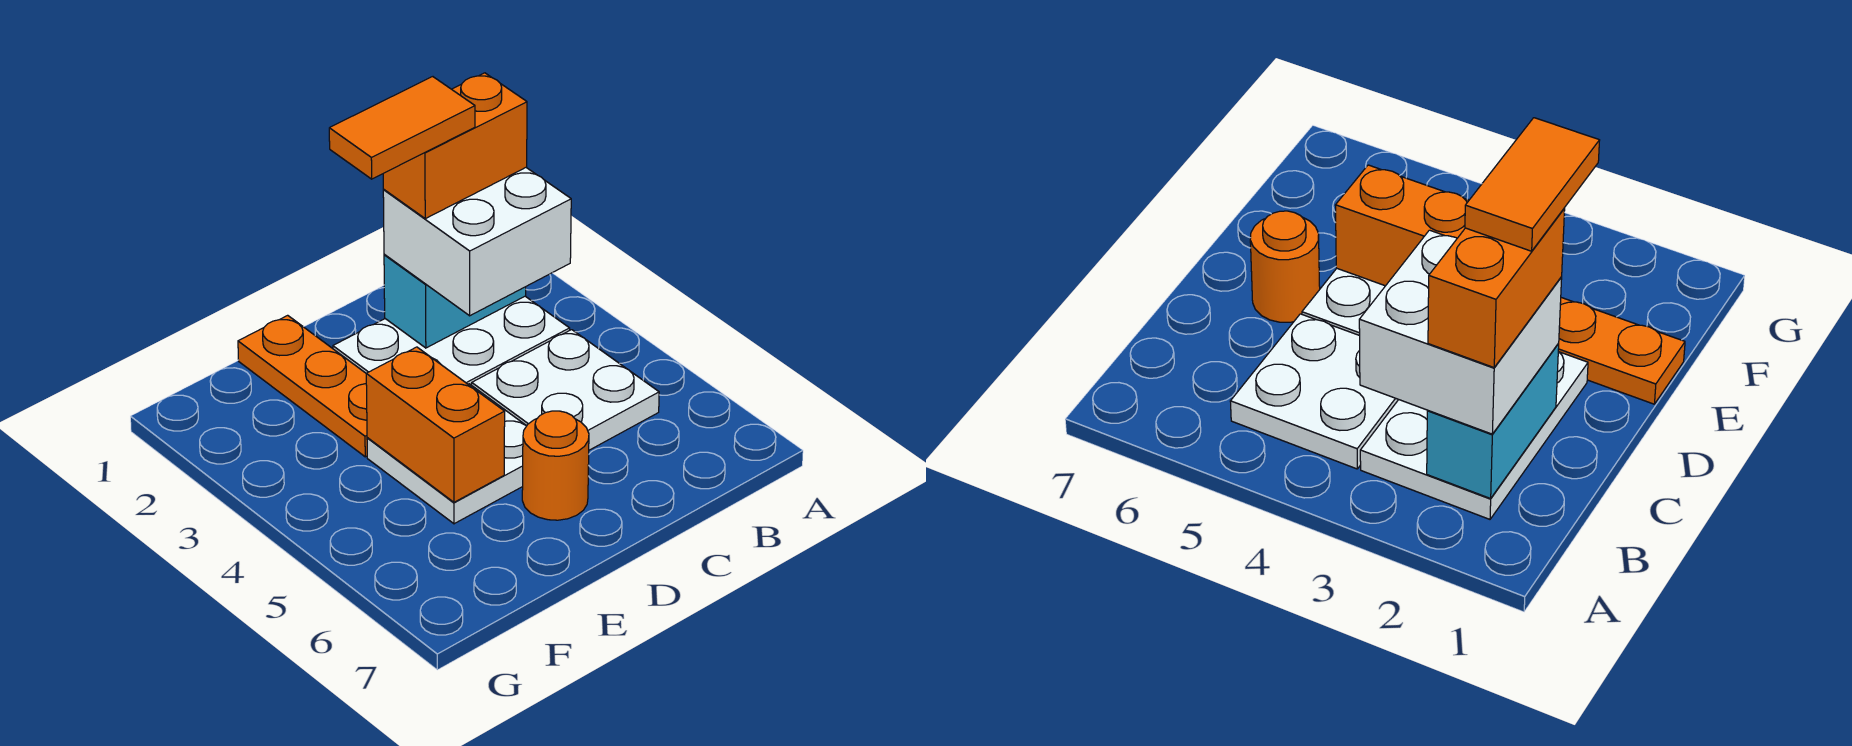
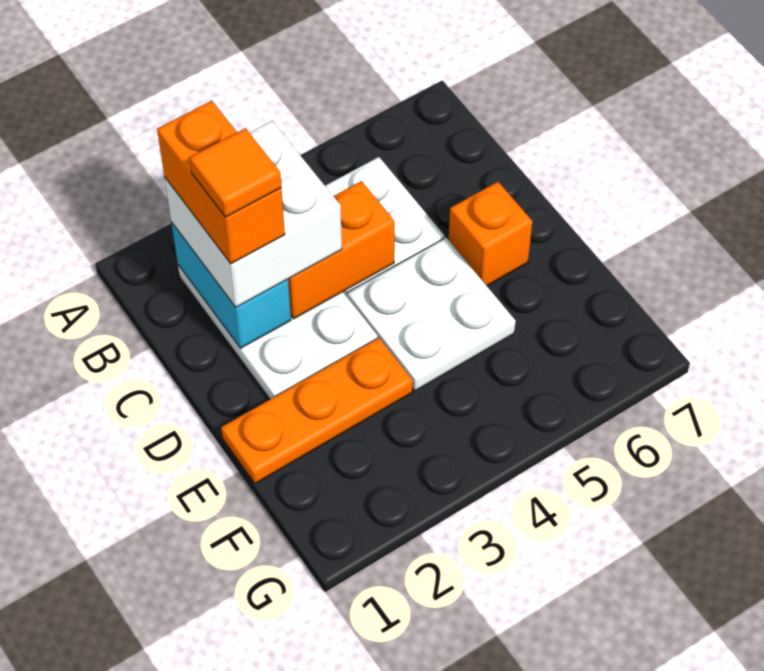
orange 1x2 tile [329,77,475,179] -> orange 1x1 tile [190,128,282,217]
orange 1x1 round brick [522,411,589,520] -> orange 1x1 brick [449,182,532,286]
orange 1x2 brick [366,347,505,502] -> orange 1x2 brick moved to [288,181,395,319]

